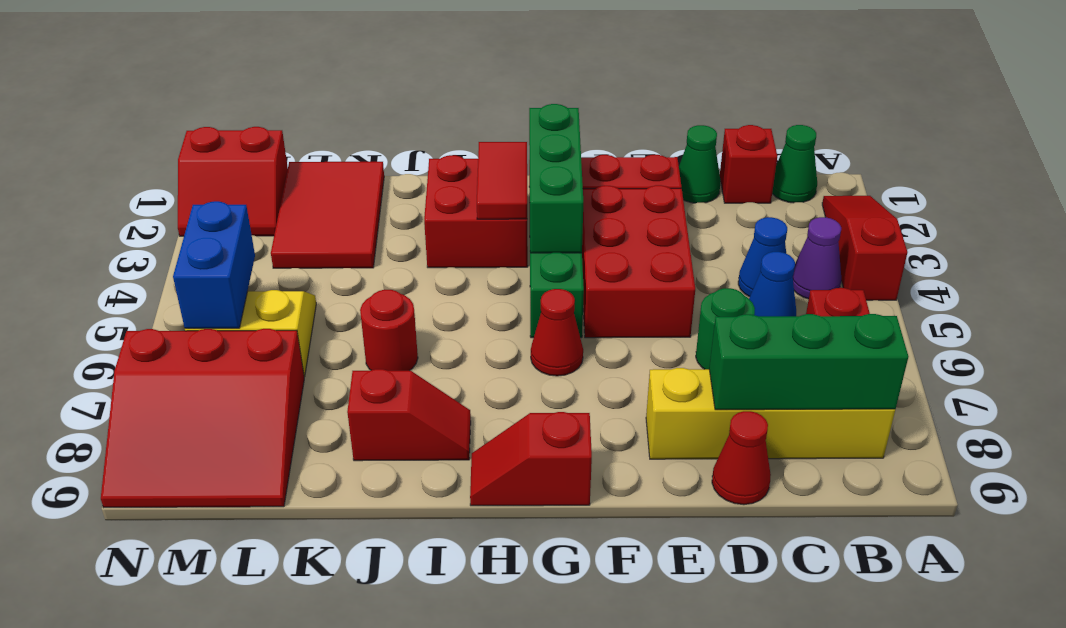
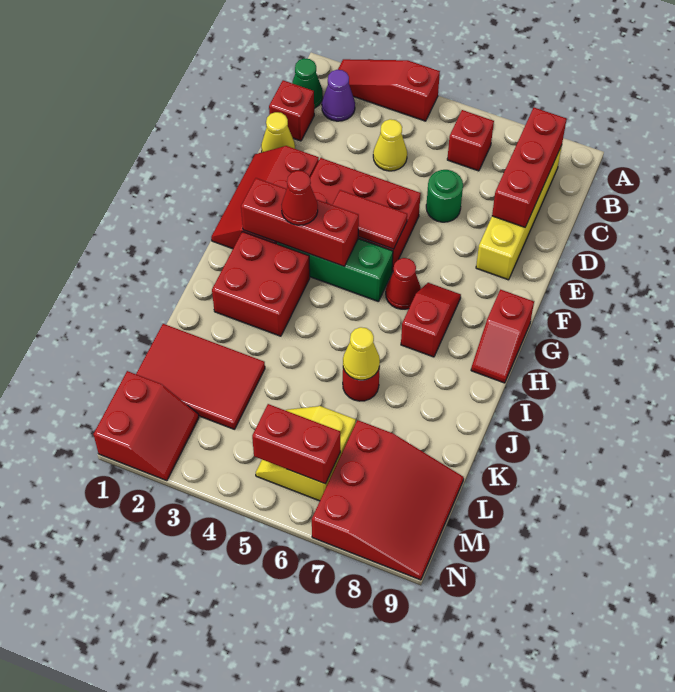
purple 1x1 cone [793,217,841,299] -> purple 1x1 cone moved to [322,70,355,121]
green 1x3 brick [709,314,908,410] -> red 1x3 brick [492,108,567,227]
blue 1x1 cone [738,217,787,297] -> yellow 1x1 cone [373,119,407,171]
blue 1x1 cone [749,252,796,316] -> none
green 1x1 cone [679,125,721,203] -> yellow 1x1 cone [261,112,295,152]
red 1x1 cone [712,411,771,505] -> red 1x1 cone moved to [281,171,318,225]
green 1x3 brick [529,104,583,253] -> red 1x3 brick [241,178,359,266]
red 1x2 tile [477,142,527,219] -> red 1x2 tile moved to [333,190,407,249]
red 1x2 slope [347,369,471,461] -> red 1x2 slope moved to [401,283,461,357]
none -> yellow 1x1 cone [343,327,380,380]
blue 1x2 brick [173,201,255,328] -> red 1x2 brick [252,404,340,484]

